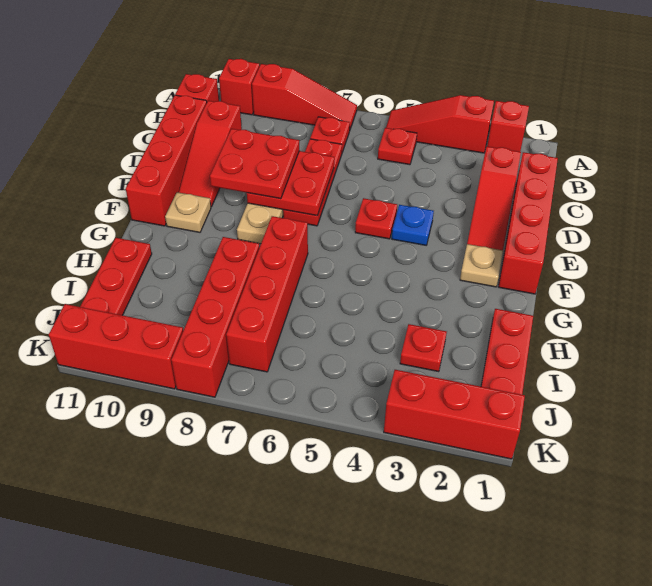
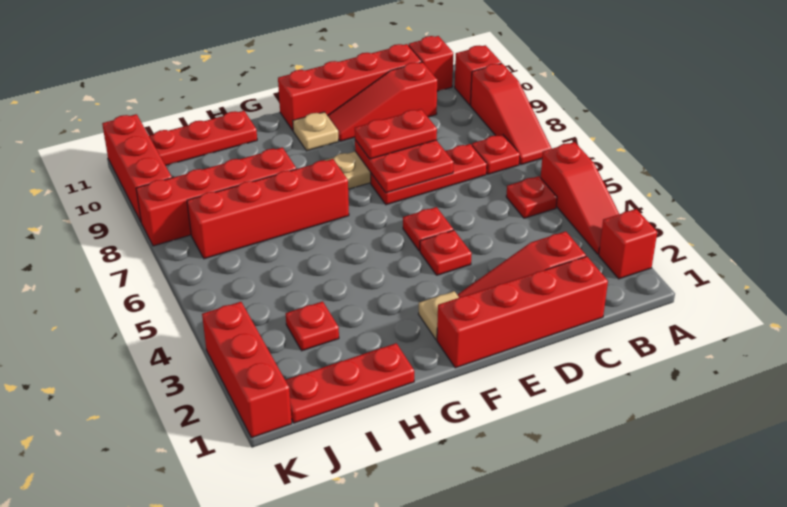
red 1x3 slope [386,95,494,153] -> red 1x3 slope turned to [541,142,619,254]
red 2x2 plate [210,129,299,199] -> red 1x2 plate [355,109,437,159]
blue 1x1 plate [392,205,434,245] -> red 1x1 plate [420,230,472,275]

